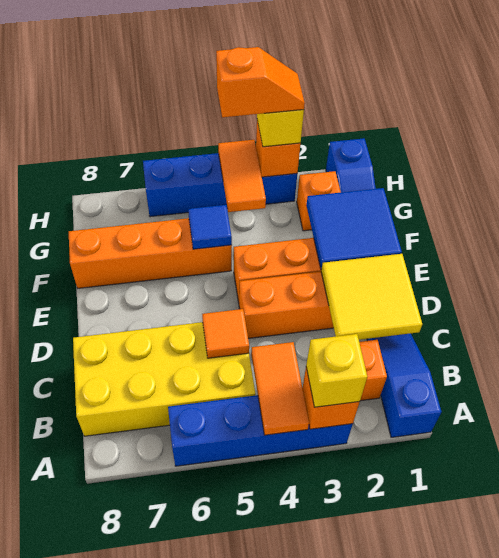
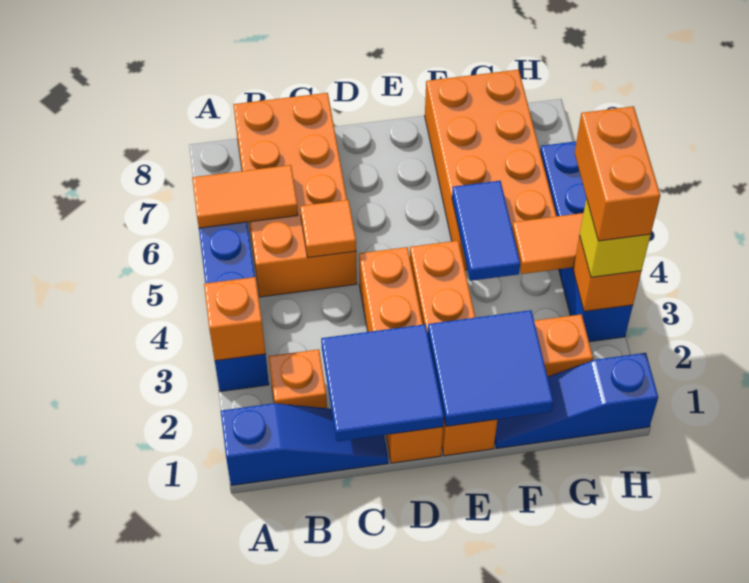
yellow 1x1 brick [306,334,367,407] -> none
orange 1x2 tile [251,342,309,435] -> orange 1x2 tile moved to [192,165,298,228]
yellow 2x4 brick [73,322,255,436] -> orange 2x4 brick [233,93,357,297]
yellow 2x2 tile [321,254,422,340] -> blue 2x2 tile [321,324,444,441]
orange 1x4 brick [69,218,232,288] -> orange 2x4 brick [425,70,556,270]
blue 1x1 tile [188,205,232,249] -> blue 1x2 tile [452,181,520,281]
orange 1x2 slope [216,47,305,117] -> orange 1x2 brick [575,106,660,241]

